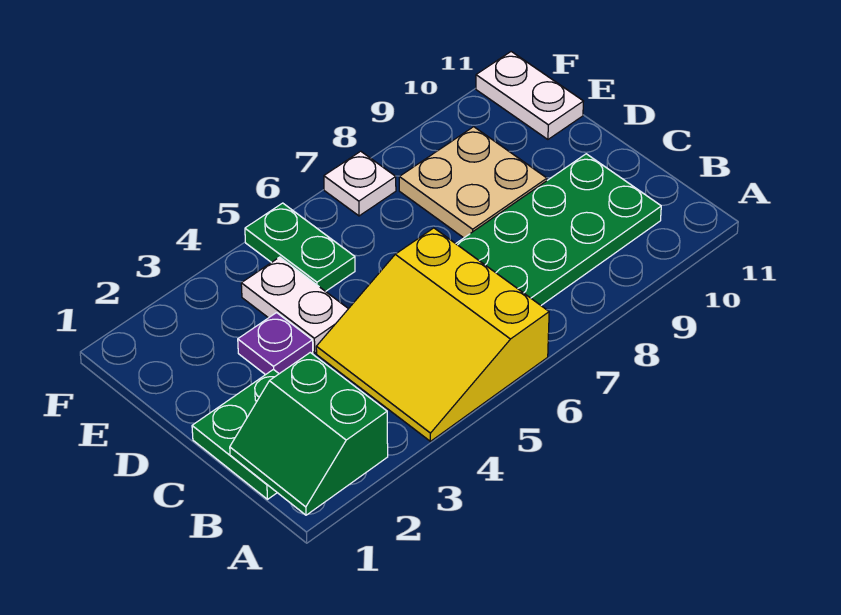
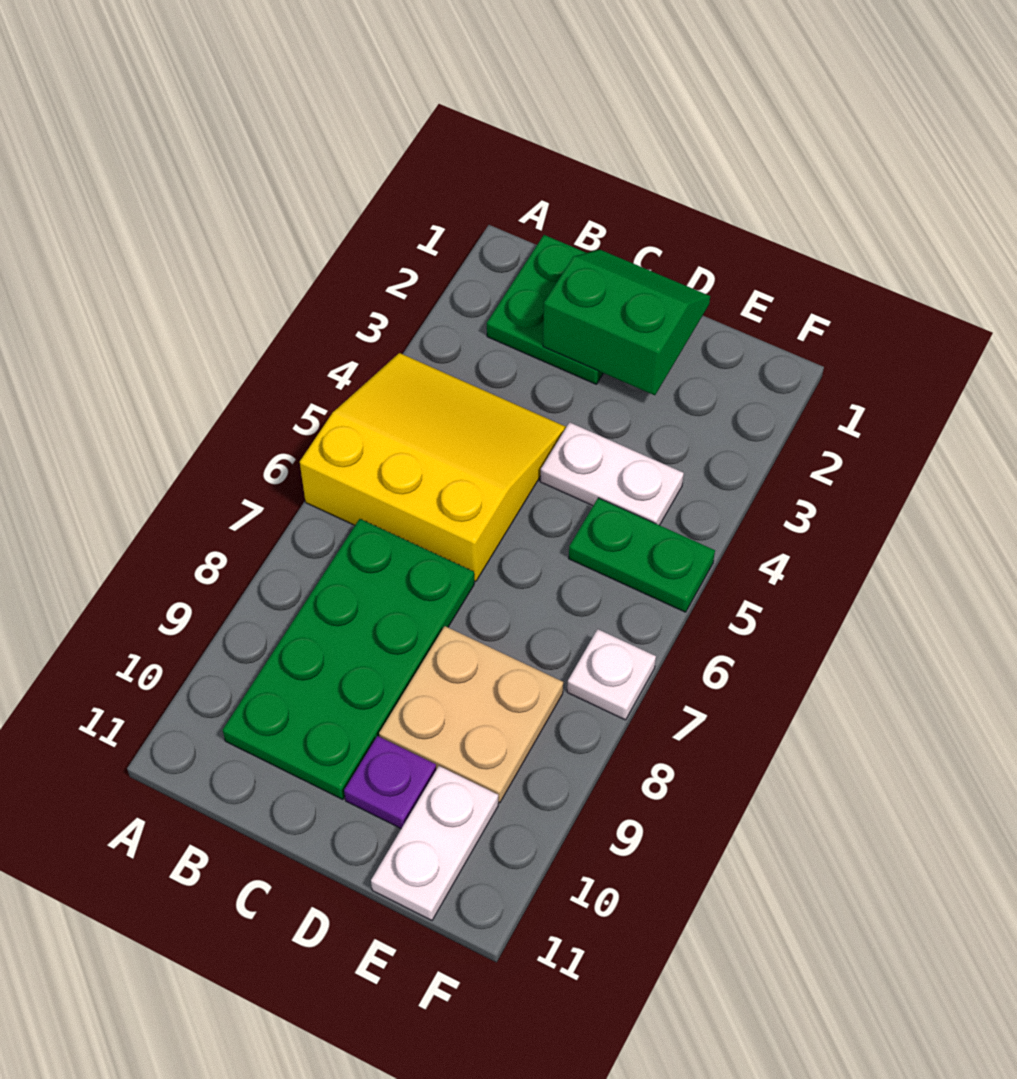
green 2x2 slope [230,353,388,515] -> green 2x2 slope moved to [543,249,710,395]
purple 1x1 plate [238,313,313,375] -> purple 1x1 plate moved to [344,736,436,829]
white 1x2 plate [476,52,584,139] -> white 1x2 plate turned to [371,766,498,920]

